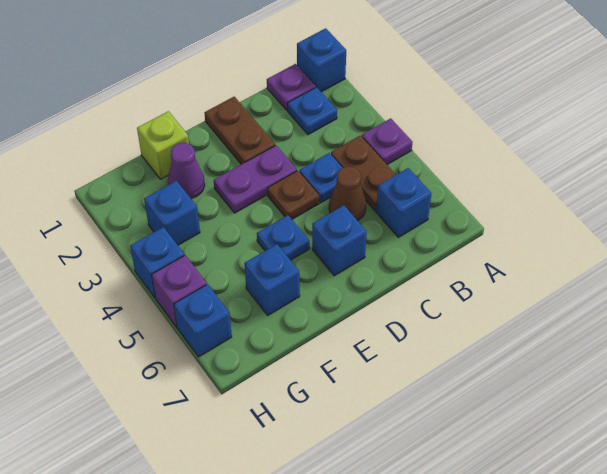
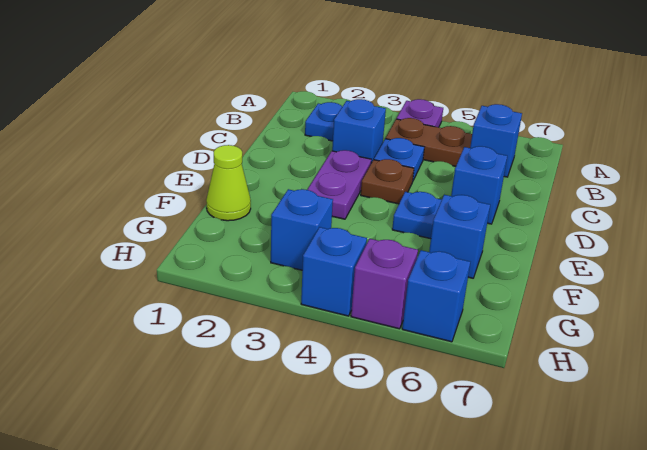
blue 1x1 brick [297,28,346,92] -> blue 1x1 brick moved to [332,99,386,163]
purple 1x1 plate [267,64,316,110] -> none
brown 1x1 cone [329,167,366,221] -> none
brown 1x2 plate [205,97,275,164] -> none
lime 1x1 brick [137,111,189,179] -> lime 1x1 cone [206,145,251,221]
purple 1x1 cone [168,143,205,199] -> none

